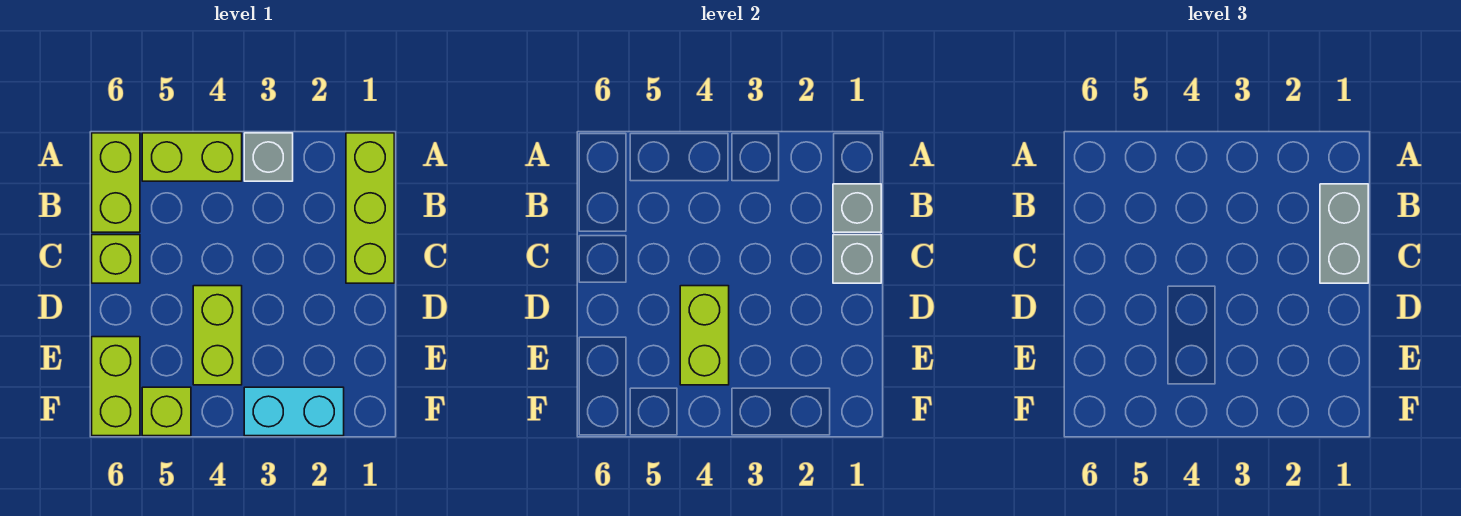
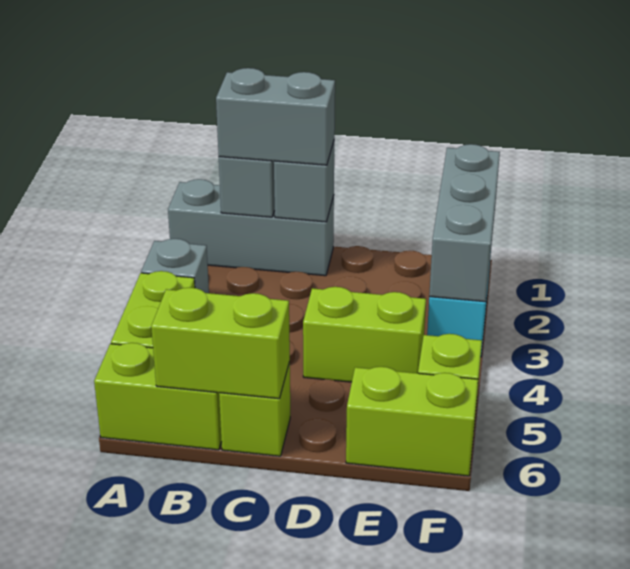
lime 1x3 brick [346,133,394,283] -> grey 1x3 brick [168,179,334,276]
lime 1x2 brick [680,286,729,385] -> lime 1x2 brick moved to [151,288,290,399]
none -> grey 1x3 brick [429,144,500,302]

